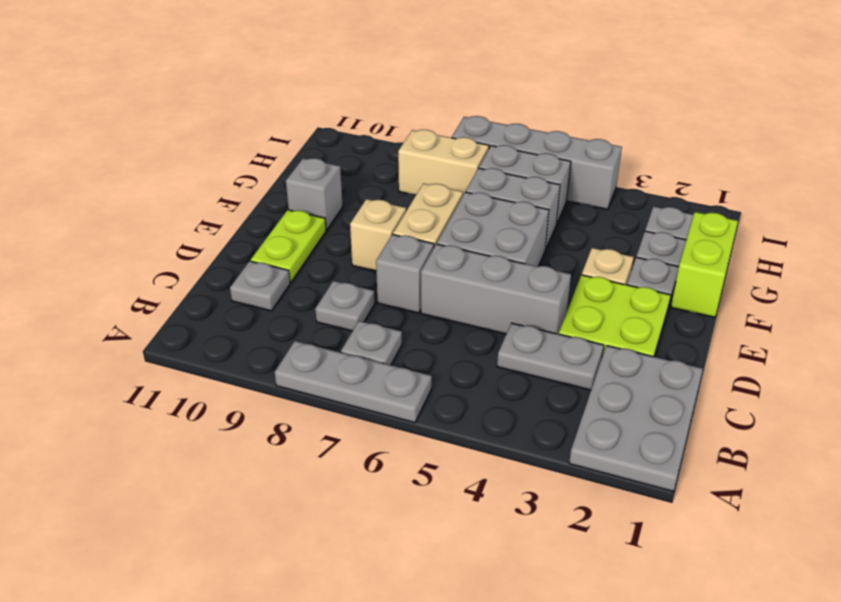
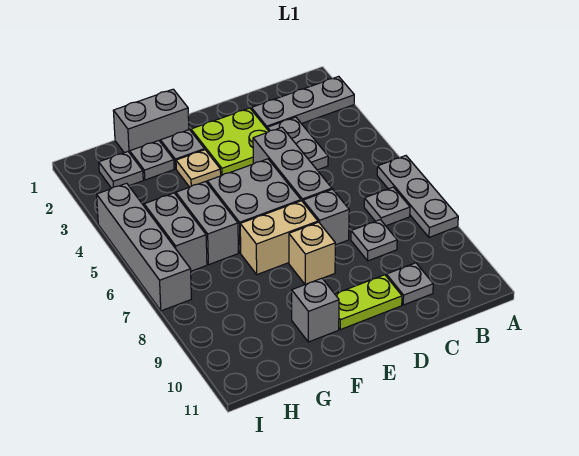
grey 2x3 plate [569,346,703,492] -> grey 1x3 plate [251,76,354,128]
lime 1x2 brick [671,212,738,317] -> grey 1x2 brick [113,89,189,153]
tan 1x2 brick [398,130,489,195] -> none

